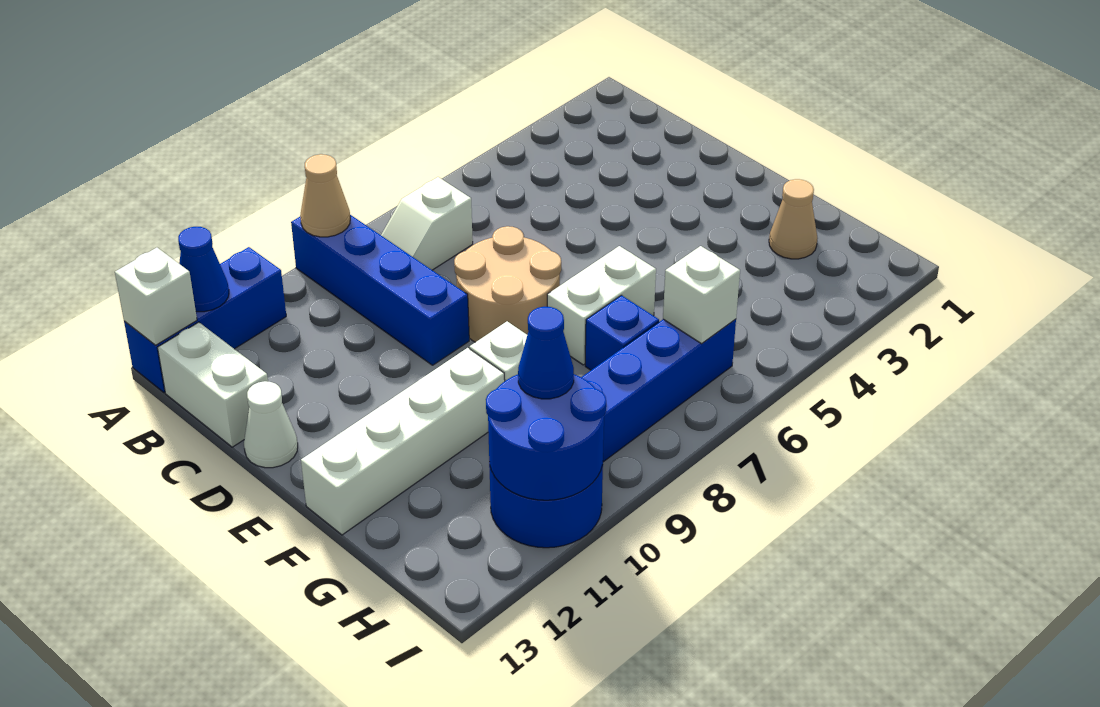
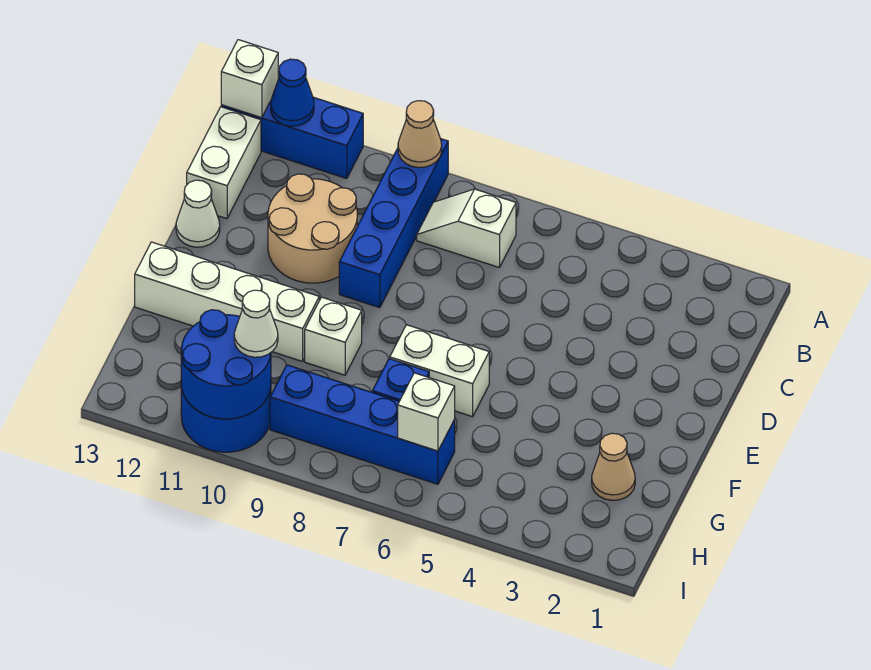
tan 2x2 round brick [454,226,561,342] -> tan 2x2 round brick moved to [268,174,357,283]
blue 1x1 cone [518,307,574,399] -> white 1x1 cone [234,290,278,357]

